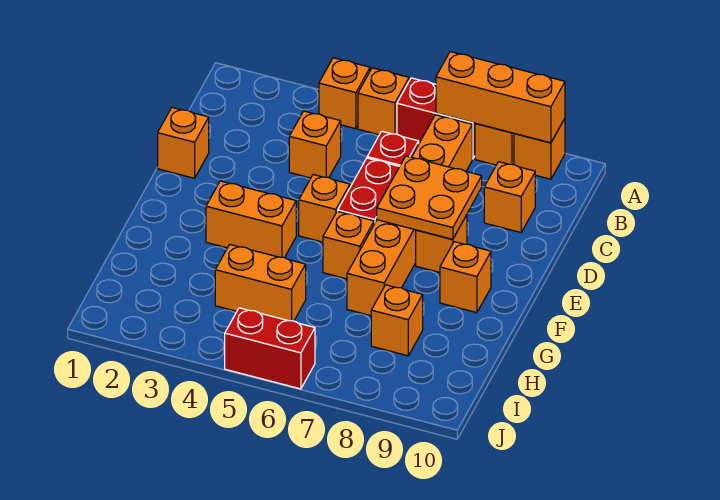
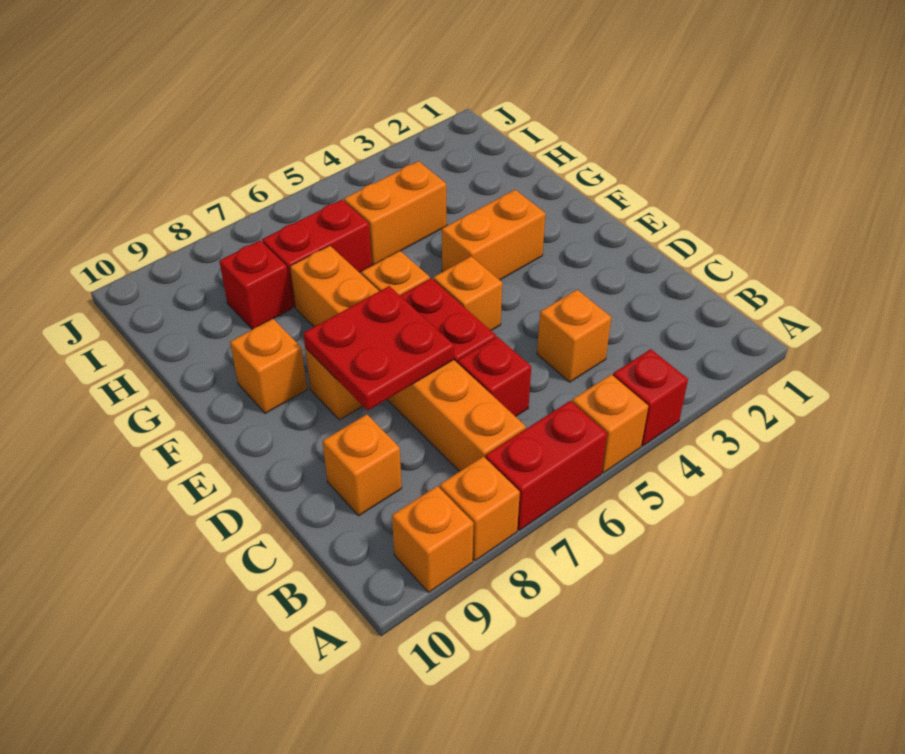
orange 1x1 brick [319,58,370,129] -> red 1x1 brick [613,349,688,446]
orange 1x3 brick [436,52,565,143] -> none
orange 1x1 brick [158,108,209,178] -> none
orange 2x2 plate [377,156,482,239] -> red 2x2 plate [303,286,454,410]
orange 1x1 brick [371,285,423,356] -> red 1x1 brick [219,240,292,330]
red 1x2 brick [225,308,315,389] -> red 1x2 brick moved to [262,200,372,307]

